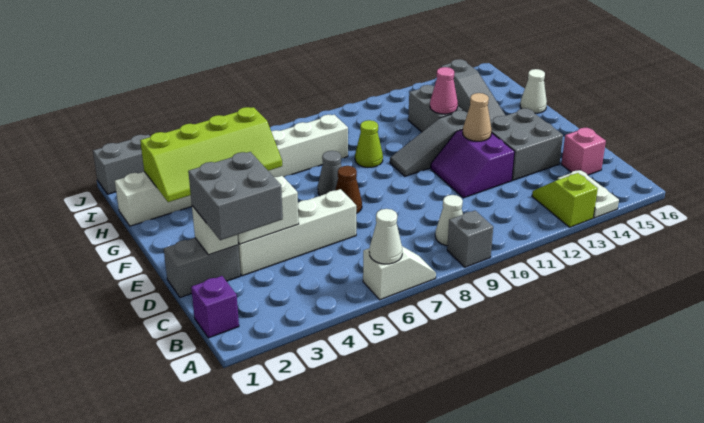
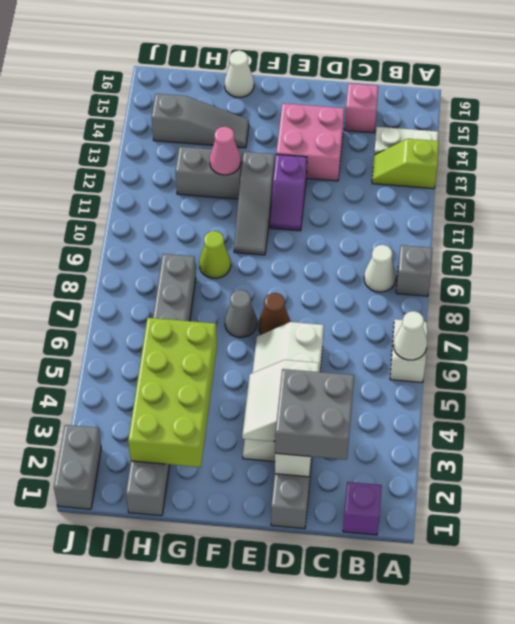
purple 2x2 slope [431,130,515,198] -> purple 1x2 slope [270,154,307,231]
grey 2x2 brick [490,108,563,180] -> pink 2x2 brick [276,103,344,181]
tan 1x1 cone [463,93,492,141] -> none
lime 2x4 slope [140,107,282,202] -> lime 2x4 brick [128,318,217,467]
white 1x8 brick [115,115,348,226] -> grey 1x8 brick [126,254,196,516]

